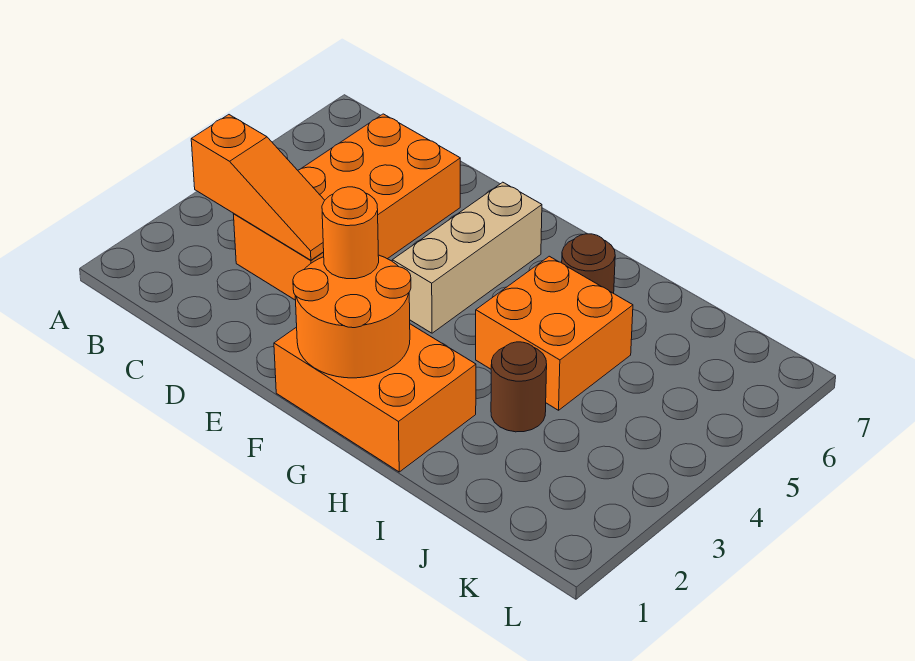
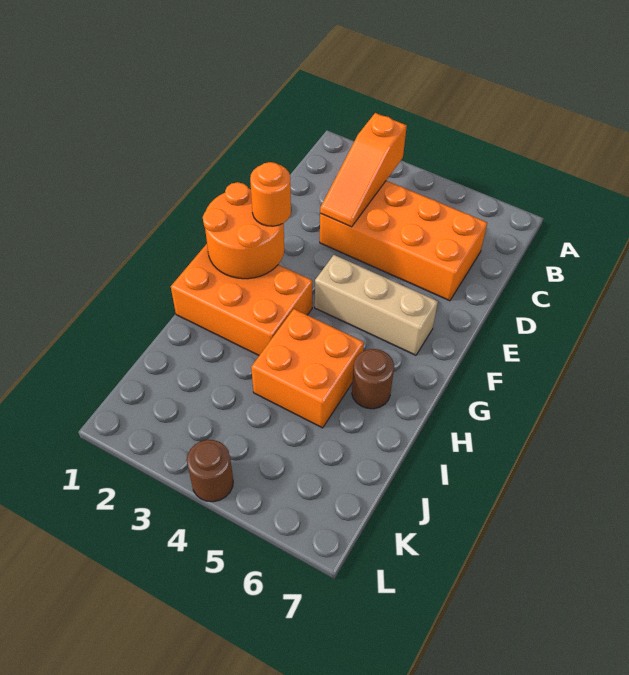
orange 2x3 brick [274,324,476,472] -> orange 2x3 brick turned to [171,244,312,355]
brown 1x1 round brick [491,342,547,432] -> brown 1x1 round brick moved to [187,440,233,502]

